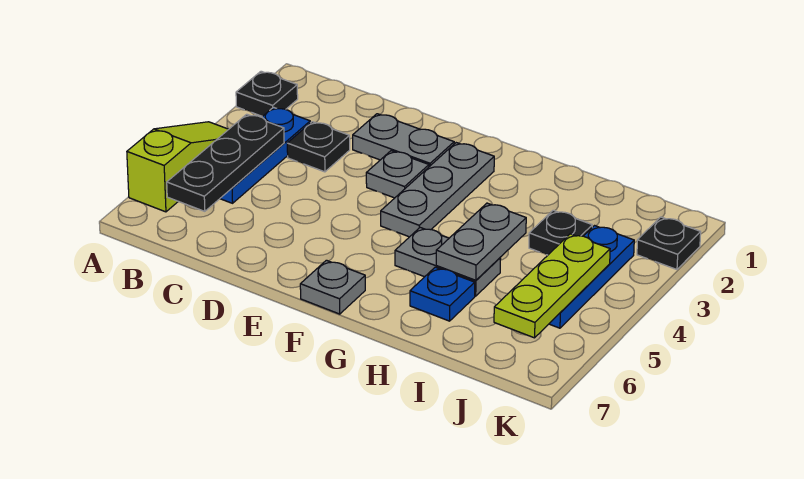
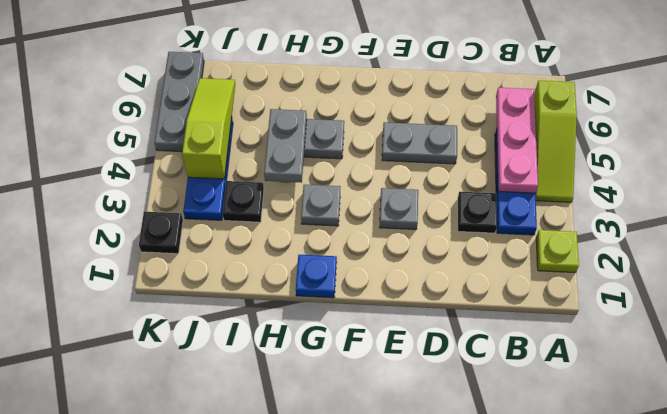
black 1x1 plate [236,71,298,116] -> lime 1x1 plate [536,230,579,273]
black 1x3 plate [167,114,284,211] -> pink 1x3 plate [496,88,538,193]
grey 1x2 plate [353,114,454,167] -> grey 1x2 plate moved to [382,122,457,164]
grey 1x3 plate [381,143,494,237] -> grey 1x3 plate moved to [155,52,204,152]
grey 1x1 plate [300,260,365,314] -> grey 1x1 plate moved to [301,185,341,226]
blue 1x1 plate [410,267,475,321] -> blue 1x1 plate moved to [296,255,337,298]
lime 1x3 plate [494,234,610,338] -> lime 1x3 slope [182,78,235,179]

